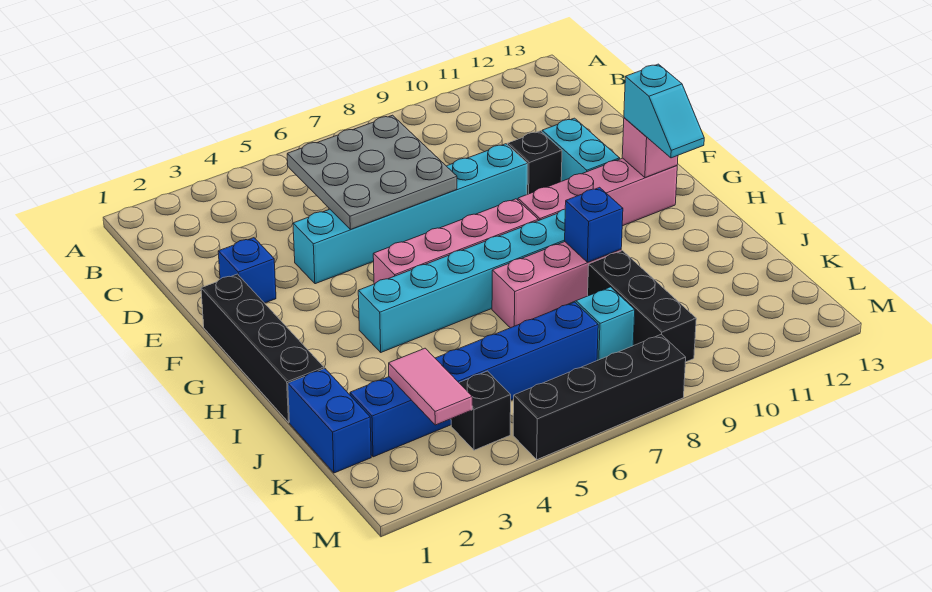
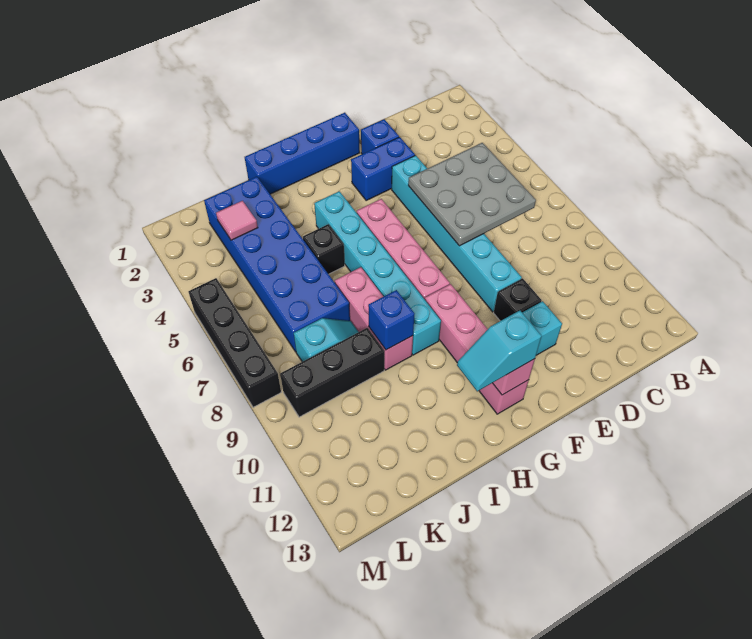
black 1x4 brick [201,274,324,422] -> blue 1x4 brick [245,113,360,194]
blue 1x2 brick [288,369,371,473] -> blue 1x2 brick moved to [351,137,415,200]
blue 1x6 brick [350,302,598,457] -> blue 2x6 brick [204,177,350,352]
pink 1x2 tile [389,348,472,425] -> pink 1x1 tile [216,201,258,240]
black 1x1 brick [451,371,511,450] -> black 1x1 brick moved to [303,224,345,274]

